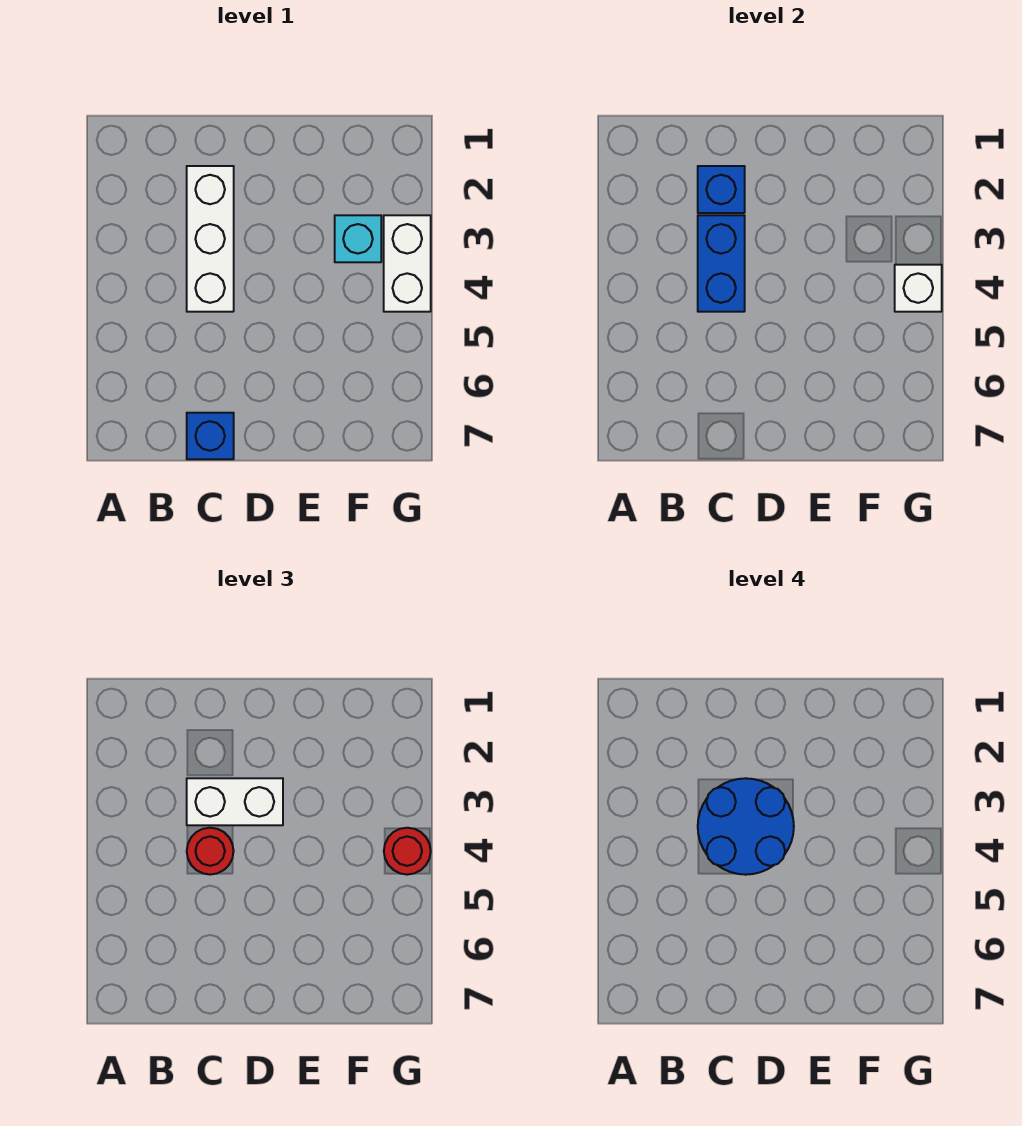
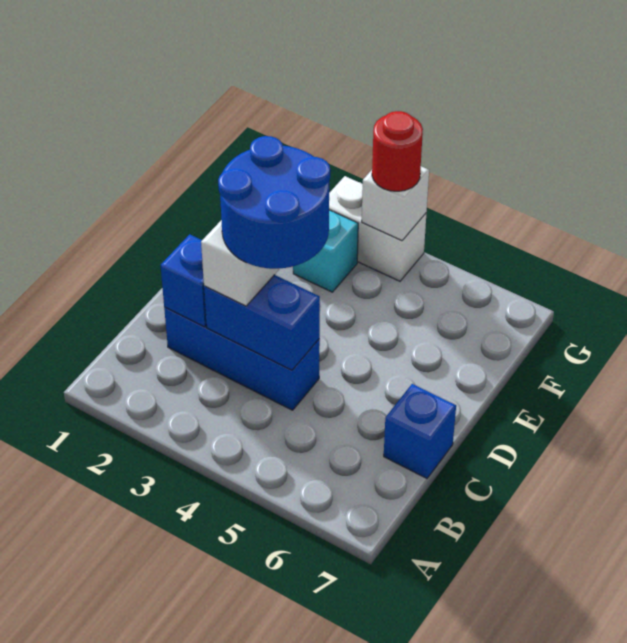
white 1x3 brick [187,166,234,312] -> blue 1x3 brick [164,307,320,410]
red 1x1 round brick [187,828,234,875] -> none

